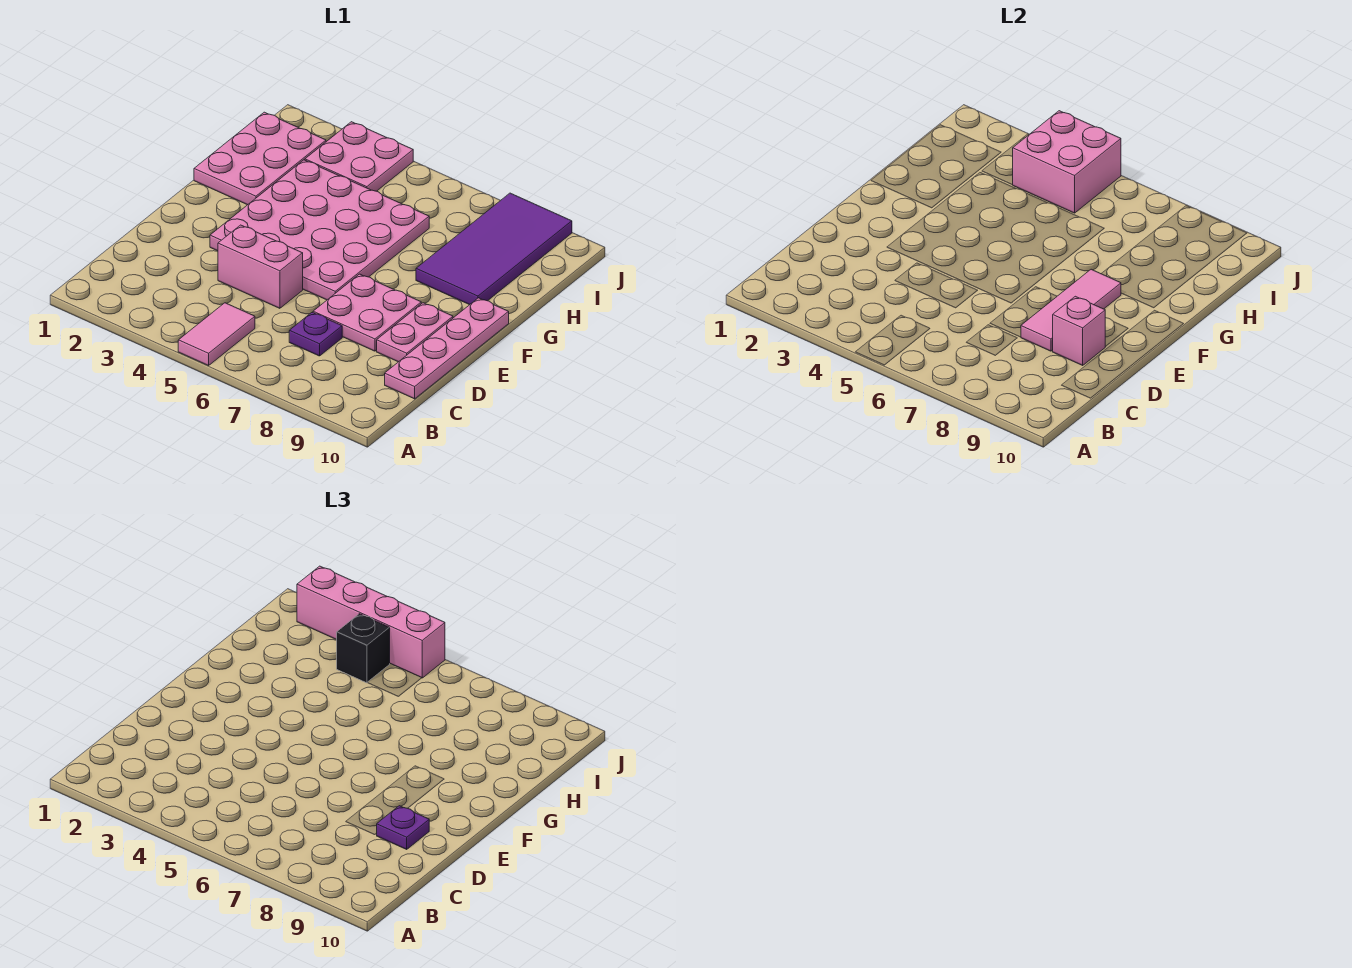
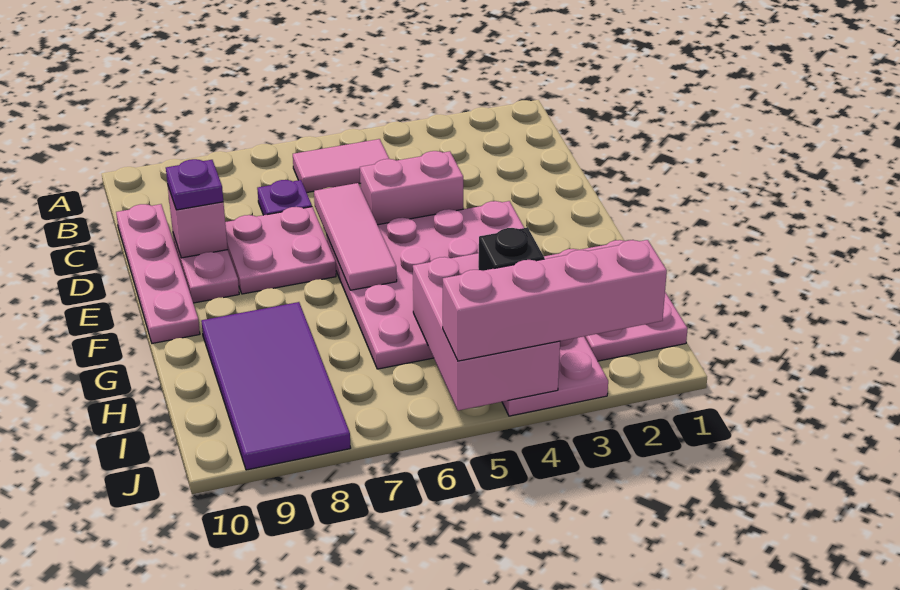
pink 1x2 tile [178,303,255,366] -> pink 1x2 tile turned to [293,139,389,192]
pink 1x3 tile [1021,269,1121,351] -> pink 1x3 tile moved to [314,183,397,290]
pink 2x2 brick [1013,111,1121,213] -> pink 2x3 brick [413,253,560,411]

